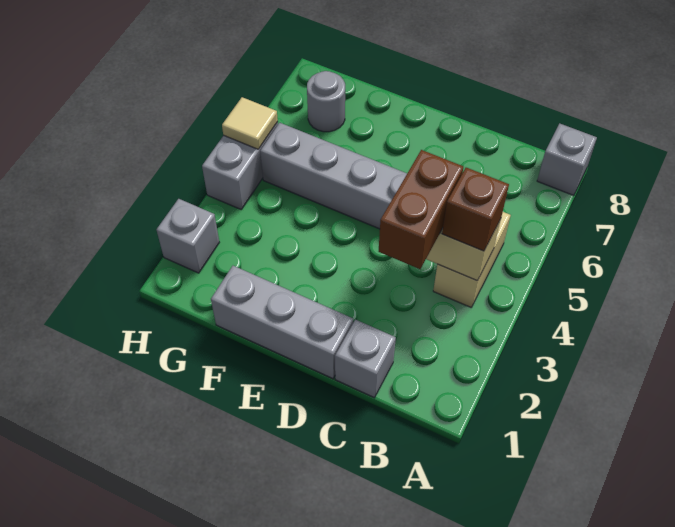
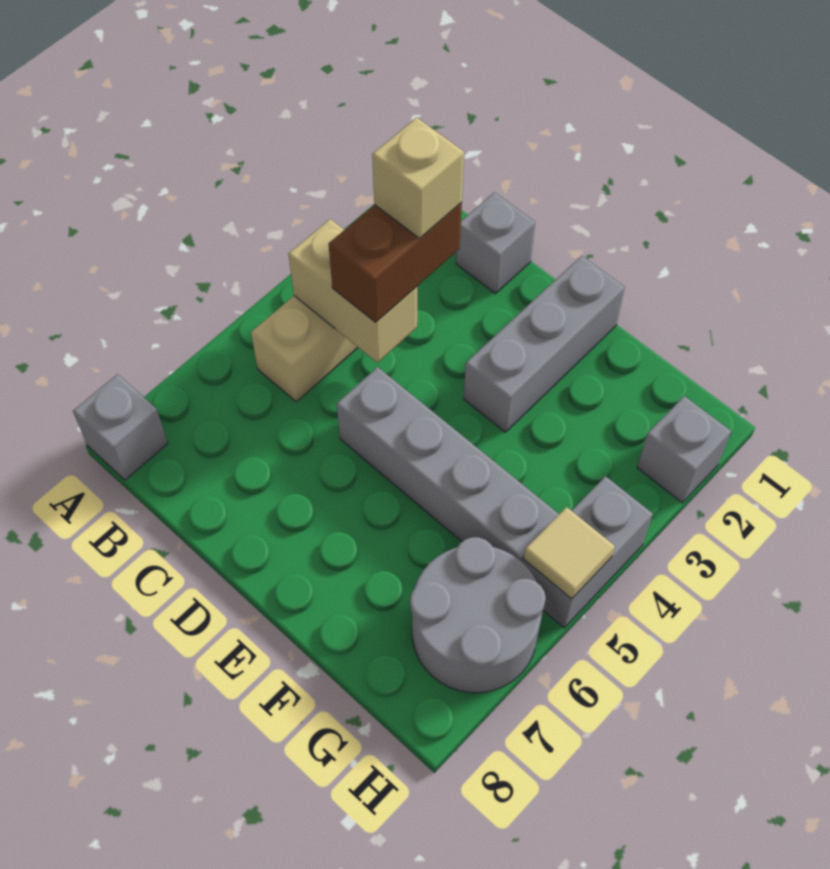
brown 1x1 brick [442,168,509,251] -> none
none -> tan 1x1 brick [372,118,464,238]
grey 1x3 brick [211,266,353,379] -> grey 1x3 brick turned to [464,256,625,432]
grey 1x1 round brick [307,71,345,132] -> grey 2x2 round brick [410,537,546,693]

